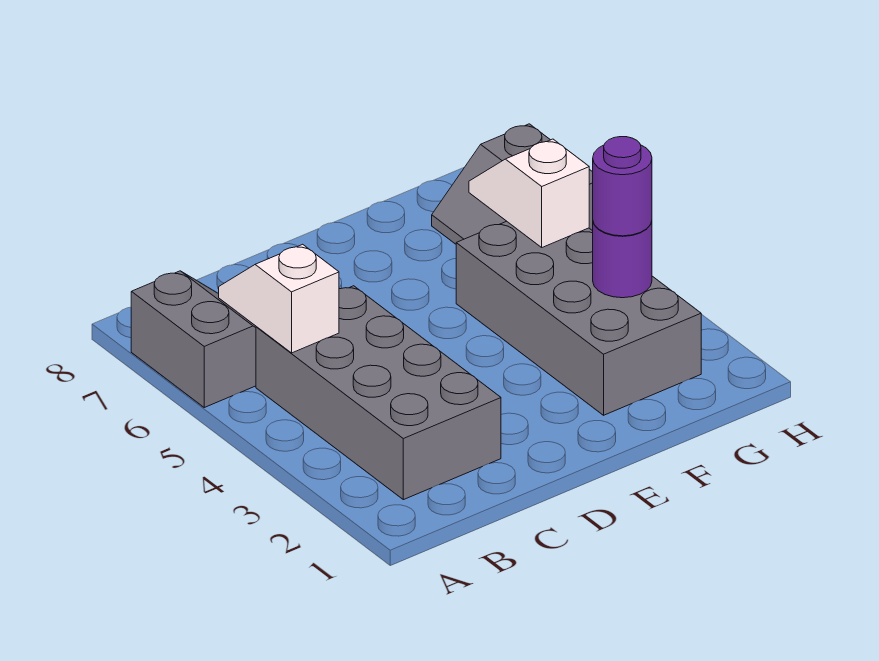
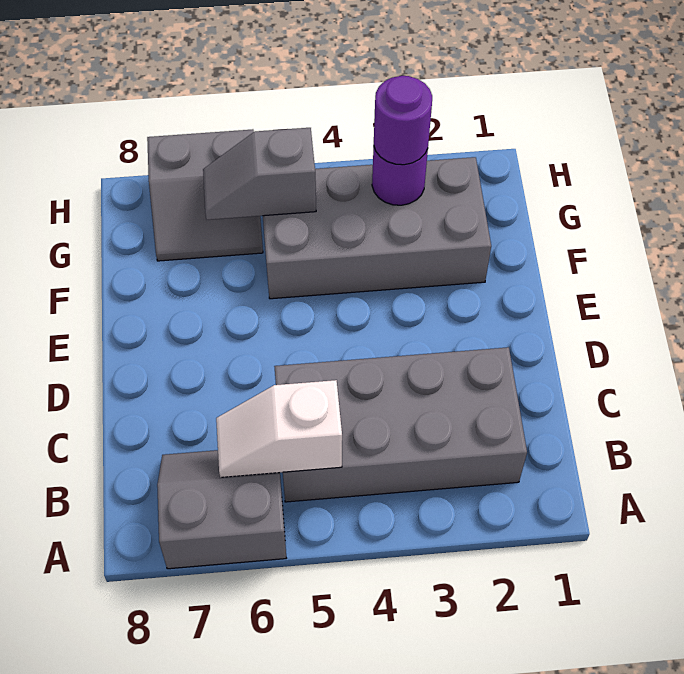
white 1x2 slope [469,139,589,247] -> grey 1x2 slope [203,128,316,220]

